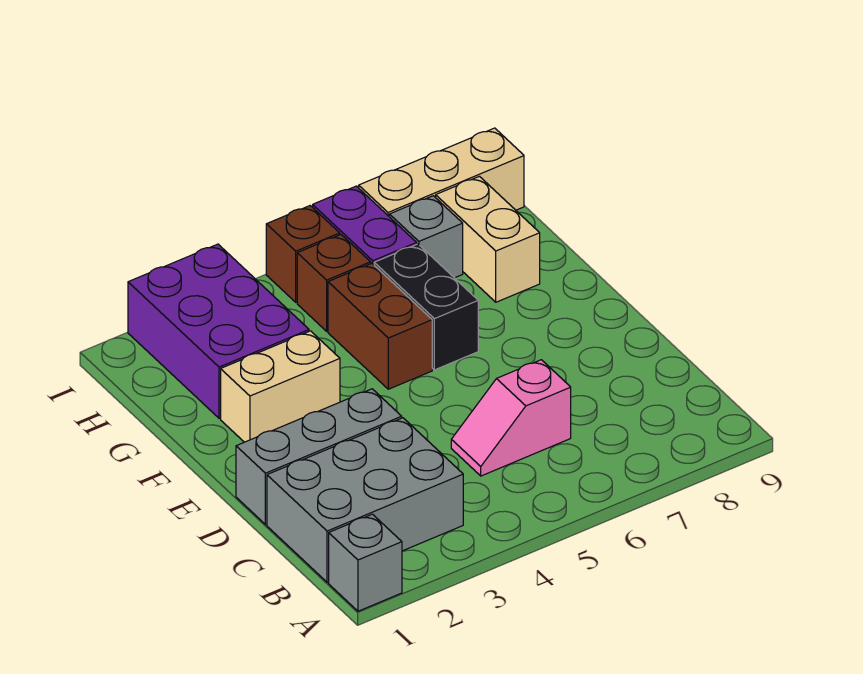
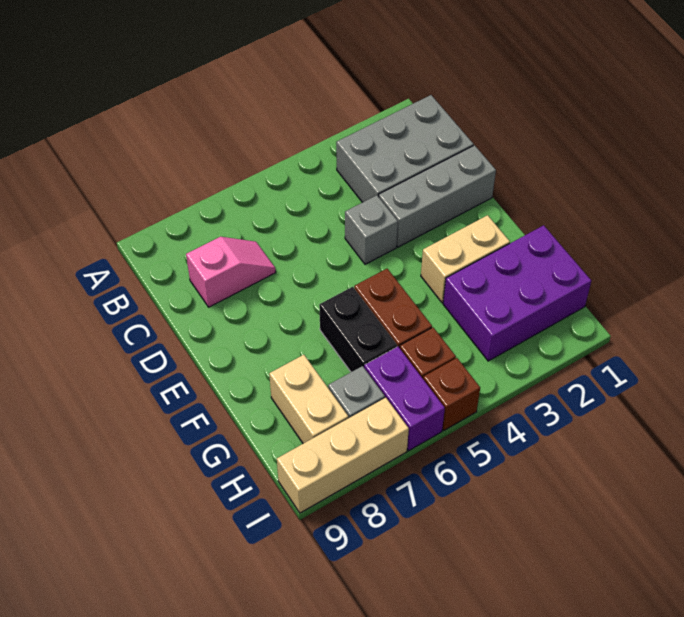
grey 1x1 brick [329,514,402,611] -> grey 1x1 brick moved to [345,195,398,264]
pink 1x2 slope [451,360,571,476] -> pink 1x2 slope moved to [186,237,276,307]
purple 2x3 brick [128,244,309,418] -> purple 2x3 brick turned to [443,225,591,361]

